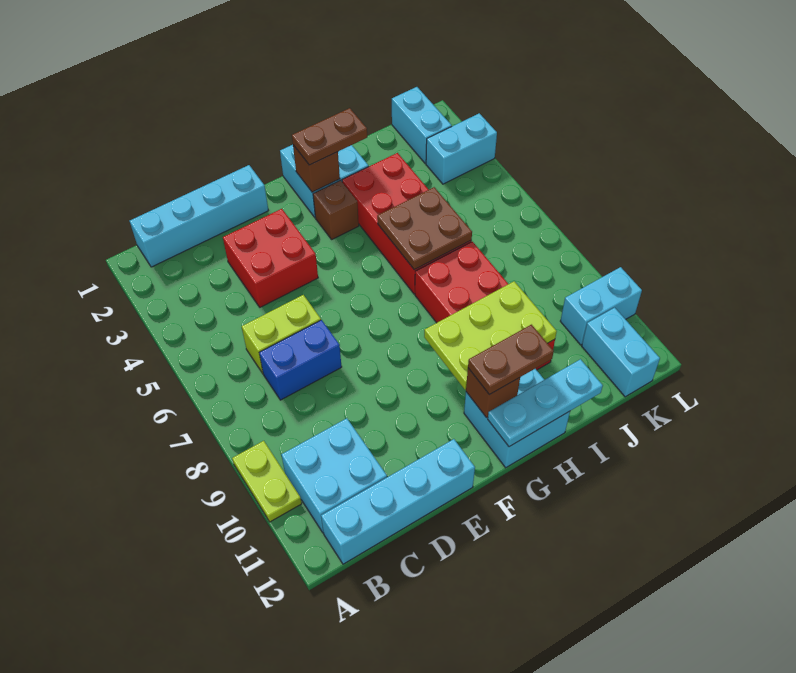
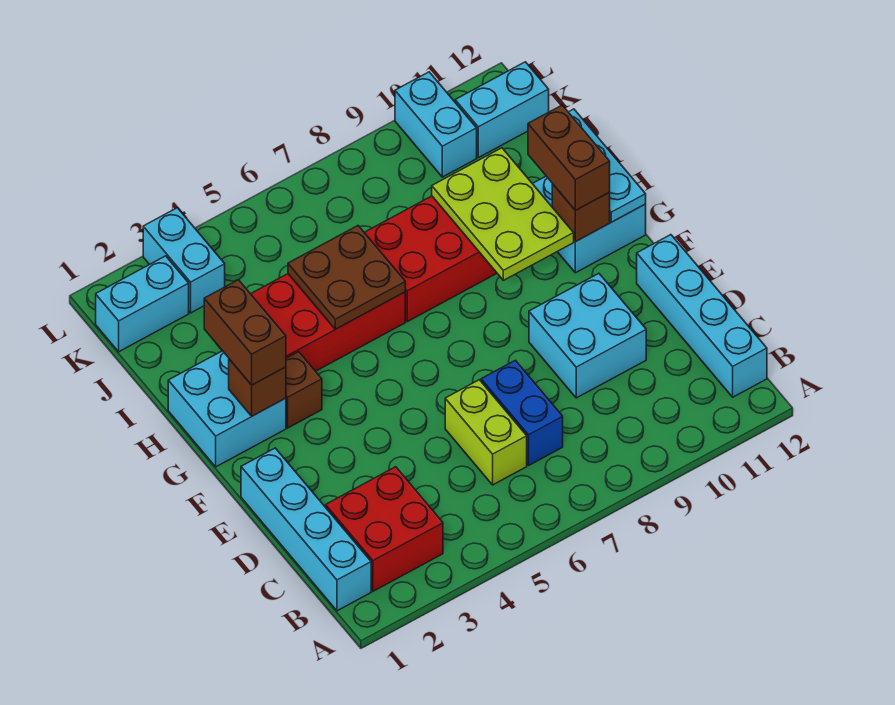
lime 1x2 plate [232,441,302,522] -> none
cyan 2x2 brick [281,418,387,533] -> cyan 2x2 brick moved to [529,274,646,398]
red 2x2 brick [223,209,318,307] -> red 2x2 brick moved to [326,467,443,591]
brown 1x2 plate [292,108,367,165] -> brown 1x2 brick [204,280,286,385]
brown 1x2 plate [468,325,554,395] -> brown 1x2 brick [528,105,610,210]

